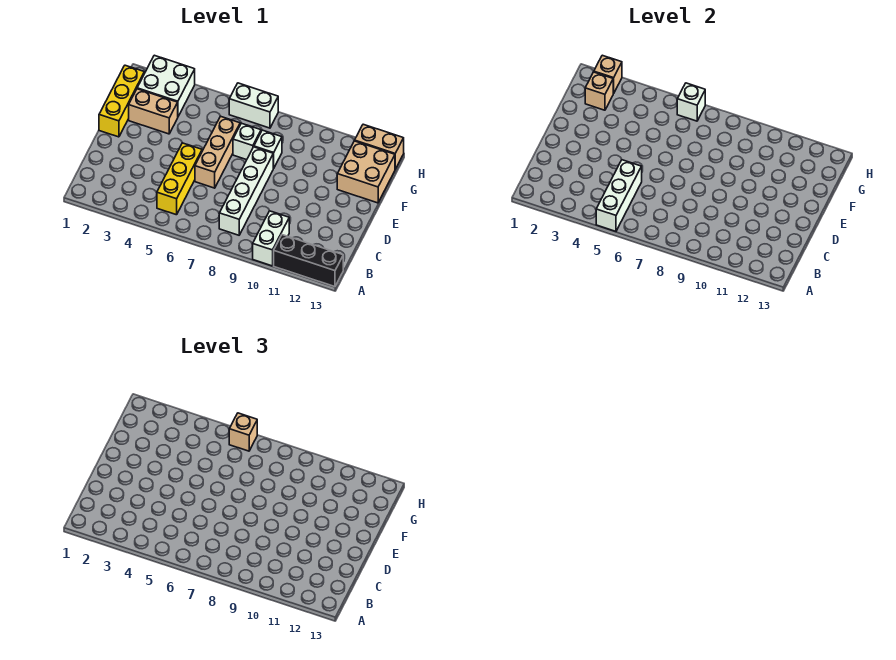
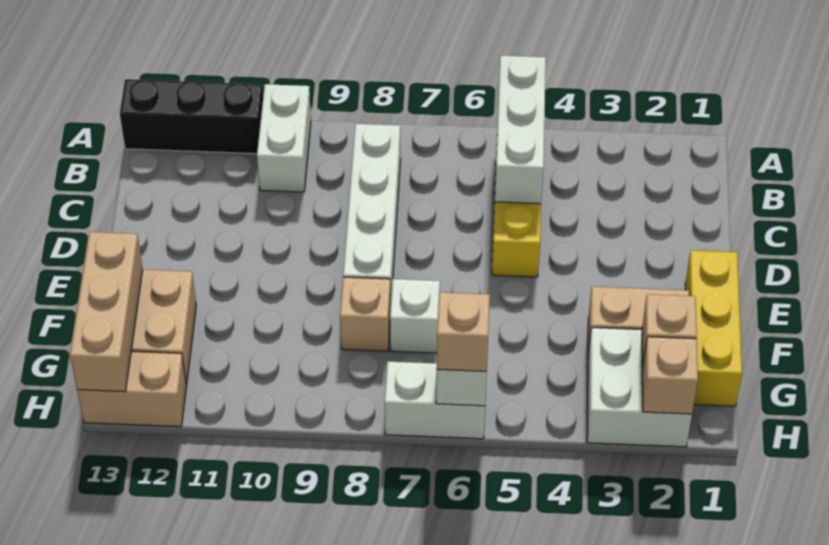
tan 1x3 brick [195,116,240,188] -> tan 1x3 brick moved to [70,232,143,392]
white 1x1 brick [254,130,282,168] -> tan 1x1 brick [340,277,391,351]

